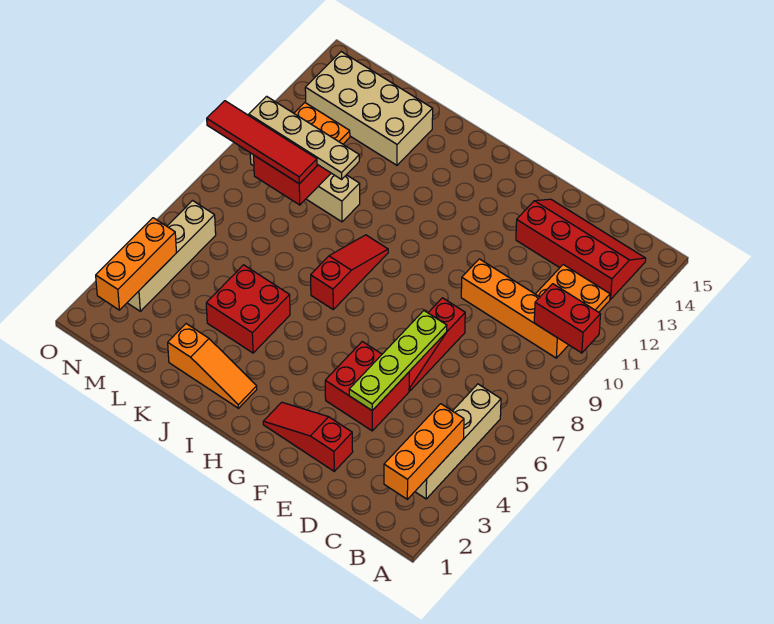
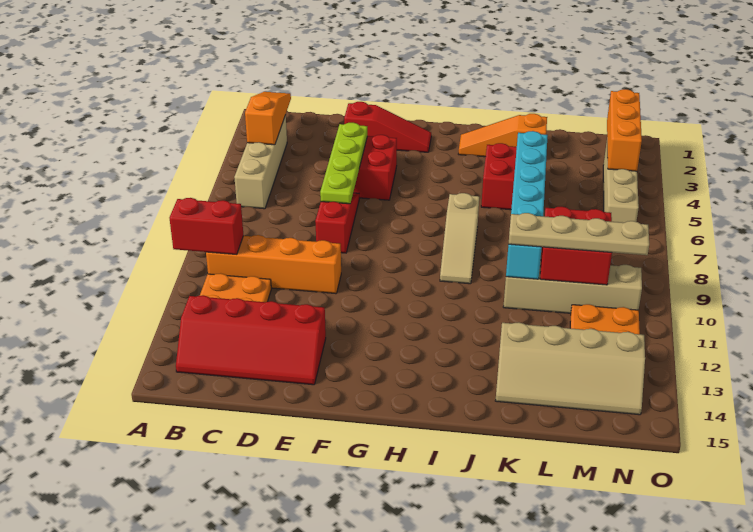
orange 1x3 brick [384,404,464,499] -> orange 1x3 slope [245,92,291,145]
red 1x3 slope [311,235,388,309] -> tan 1x3 slope [440,193,479,284]
none -> cyan 1x6 brick [506,131,548,279]
tan 2x4 brick [305,52,433,165] -> tan 2x4 slope [495,322,645,415]
red 1x4 tile [207,101,317,184] -> none

